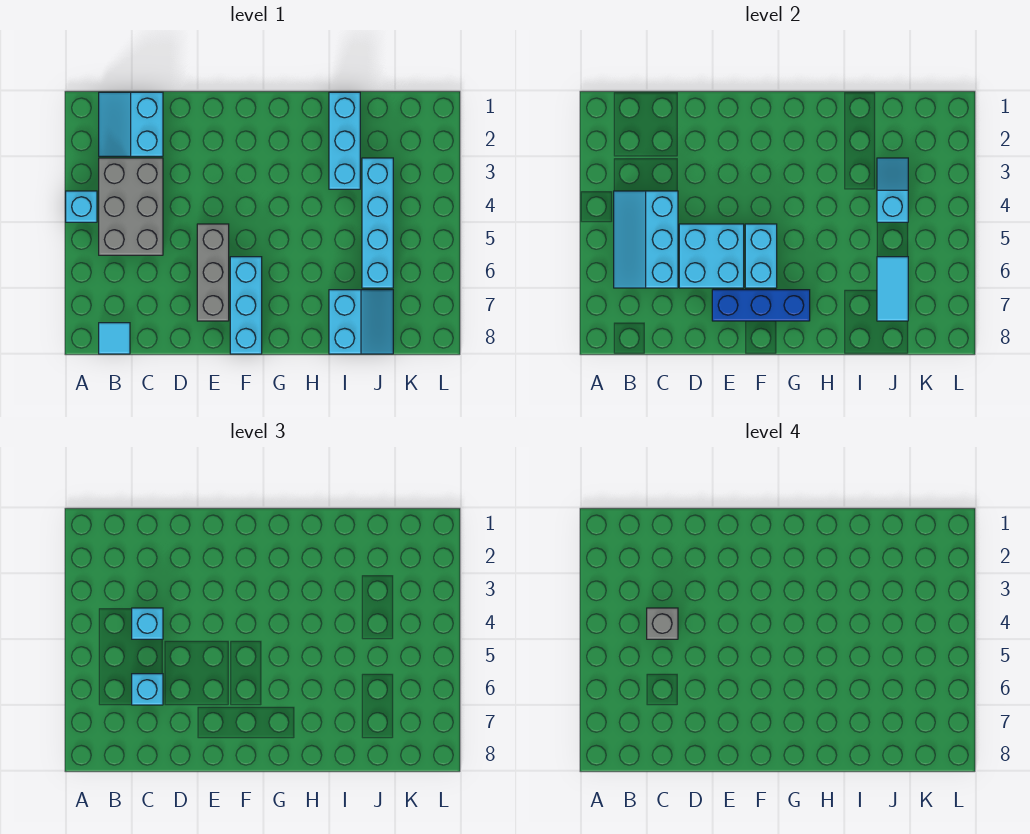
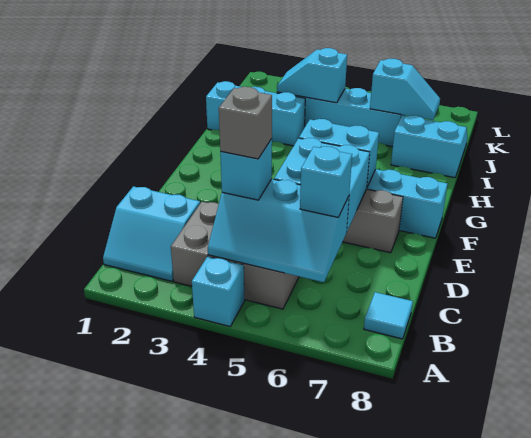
blue 1x3 brick [712,290,810,321] -> none
cyan 1x2 tile [877,257,908,321] -> cyan 1x2 slope [370,59,440,120]

